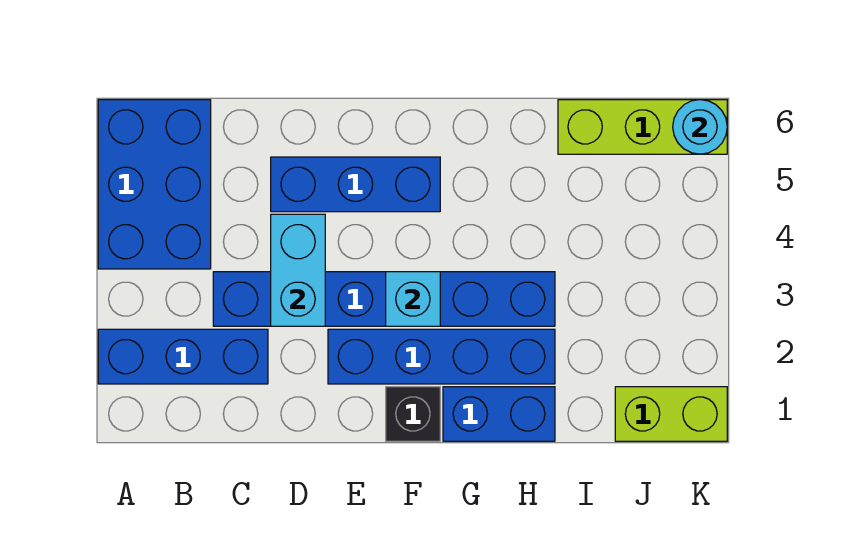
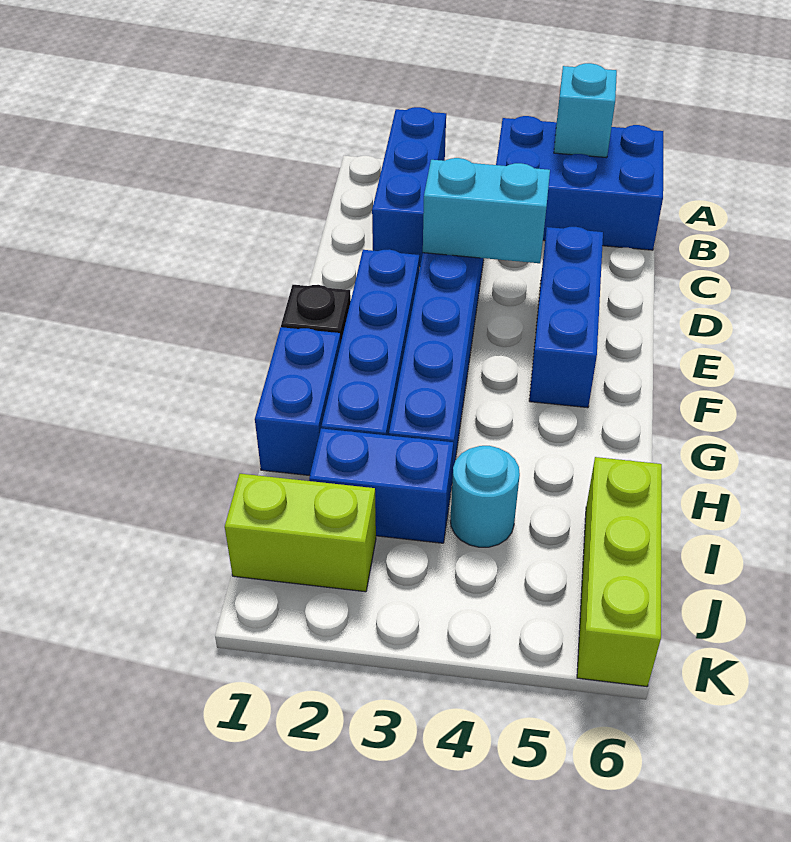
cyan 1x1 brick [386,272,440,326] -> cyan 1x1 brick moved to [554,63,617,158]
none -> blue 1x2 brick [309,428,453,543]
lime 1x2 brick [615,387,727,441] -> lime 1x2 brick turned to [225,474,376,592]
cyan 1x1 round brick [673,100,727,154] -> cyan 1x1 round brick moved to [451,446,520,547]

